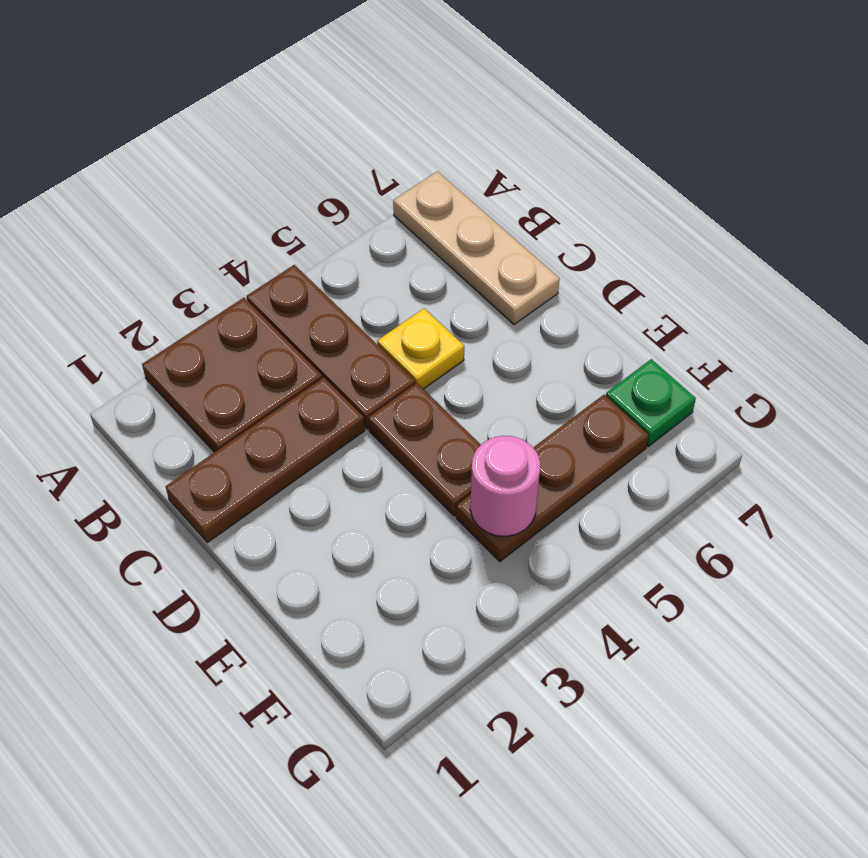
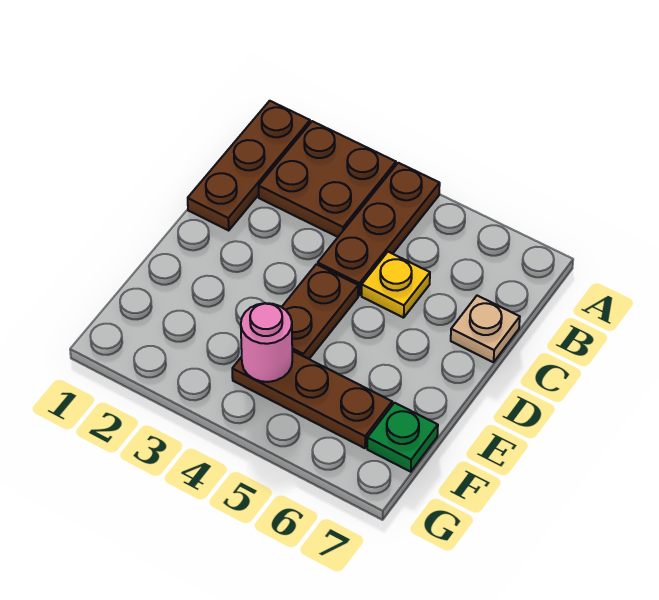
tan 1x3 plate [393,171,560,324] -> tan 1x1 plate [451,296,520,362]
brown 1x3 plate [166,377,365,543] -> brown 1x3 plate turned to [188,101,310,230]

